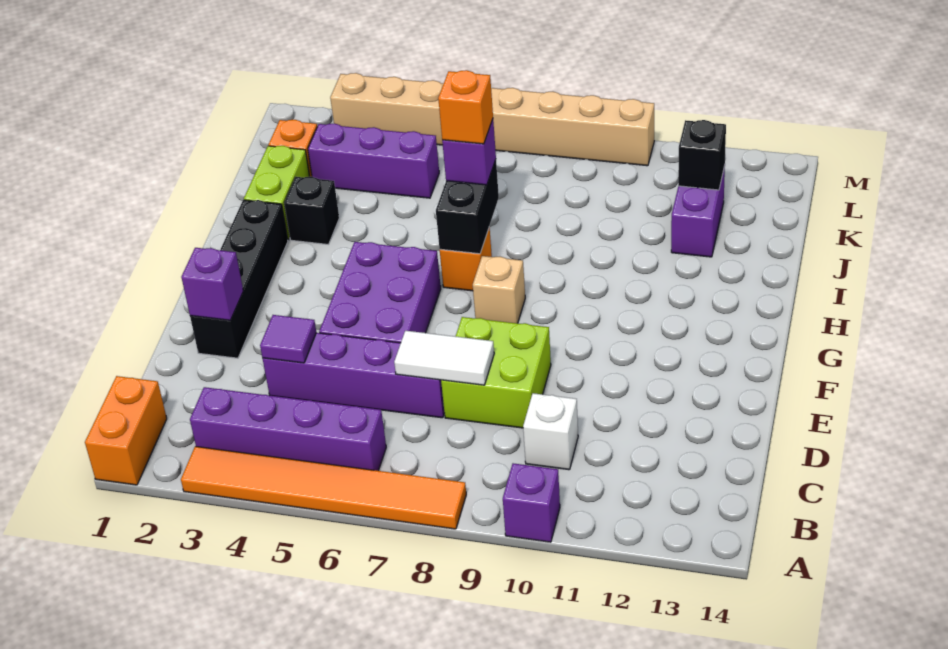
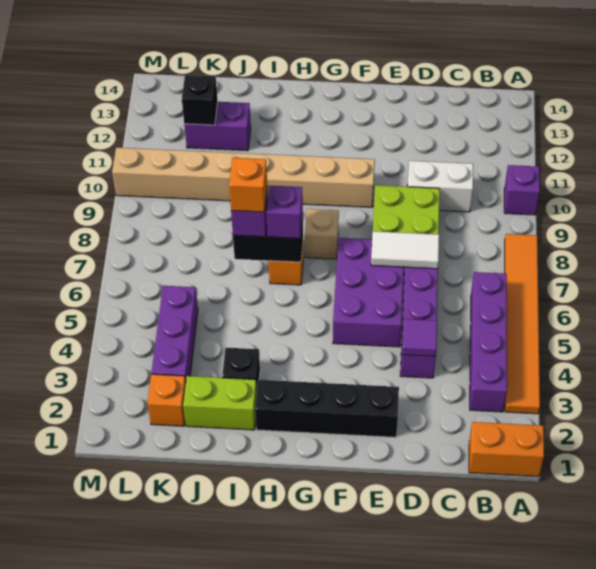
white 1x1 brick [523,393,578,470] -> white 1x2 brick [407,161,473,212]
white 1x2 tile [394,331,494,385] -> white 1x2 tile turned to [371,231,439,269]
purple 1x1 brick [181,248,243,320] -> purple 1x1 brick moved to [266,185,303,238]
purple 2x3 brick [319,242,441,343] -> purple 2x3 brick turned to [333,238,404,347]
tan 1x8 brick [330,73,654,166] -> tan 1x8 brick turned to [112,148,375,207]

